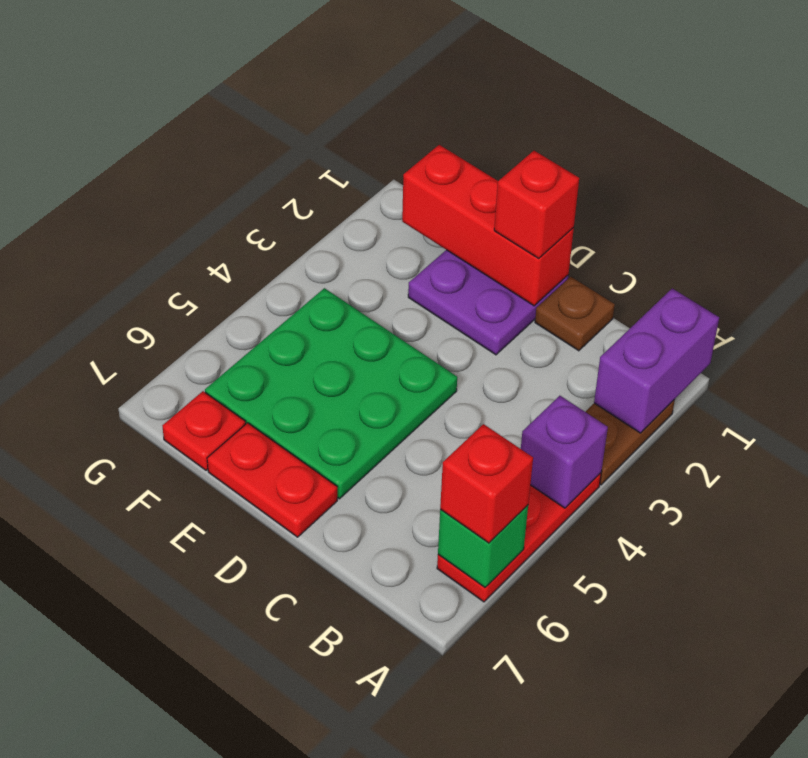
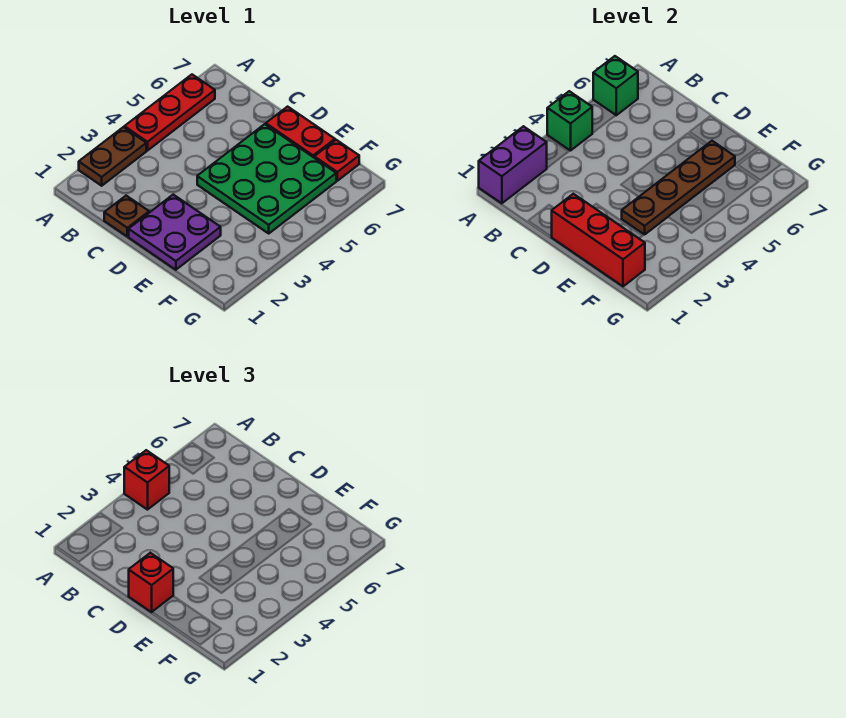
purple 1x1 brick [521,396,608,508] -> green 1x1 brick [547,91,592,151]
red 1x1 brick [440,424,533,543] -> red 1x1 brick moved to [124,450,169,510]
none -> brown 1x4 plate [622,141,735,235]

